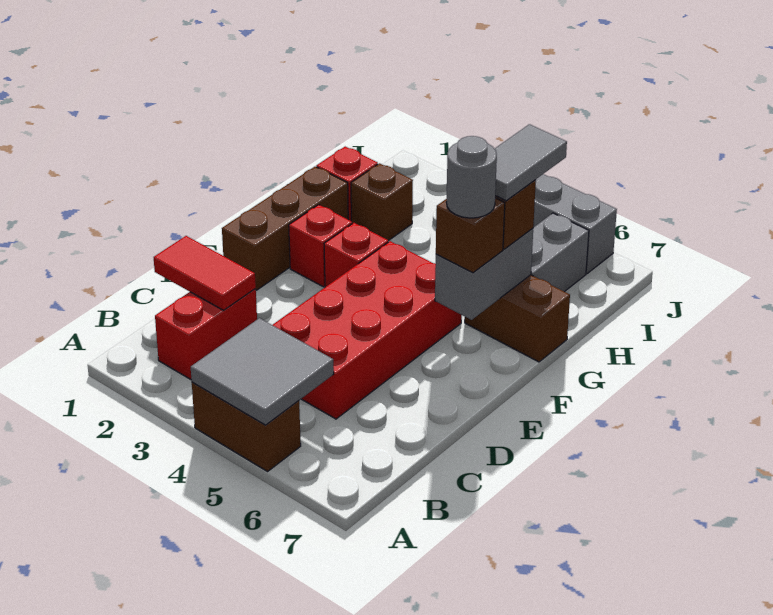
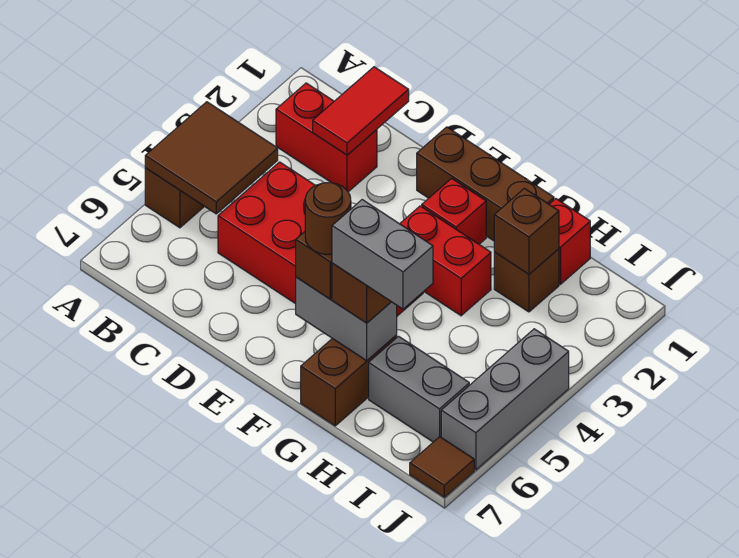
grey 2x2 tile [191,318,334,425] -> brown 2x2 tile [145,102,278,214]
red 1x1 brick [324,223,388,287] -> red 1x2 brick [400,206,491,316]
grey 1x1 round brick [446,136,497,218] -> brown 1x1 round brick [305,183,351,255]
grey 1x2 tile [495,124,567,201] -> grey 1x2 brick [332,200,433,309]
none -> brown 1x1 brick [494,188,559,274]
none -> brown 1x1 tile [410,437,474,497]

